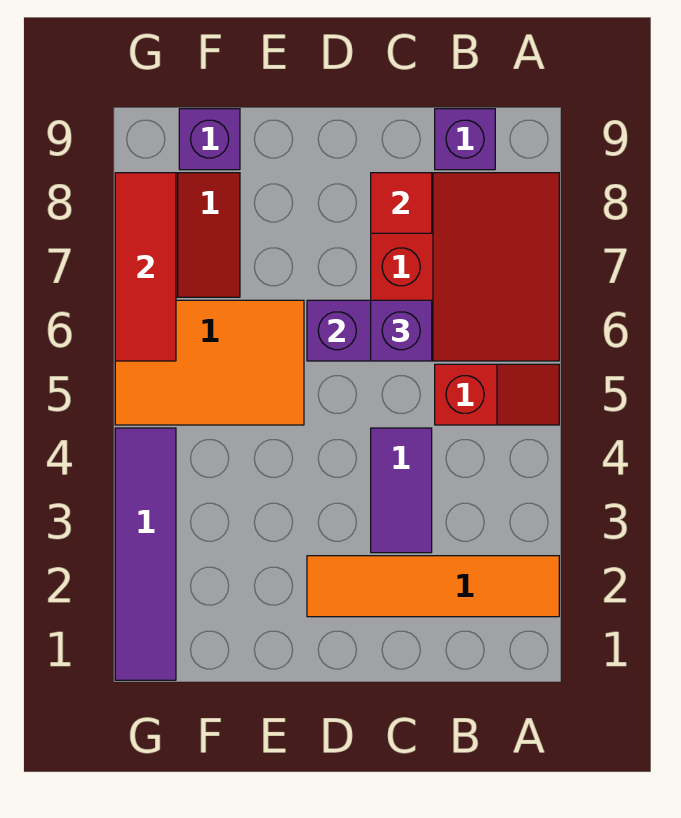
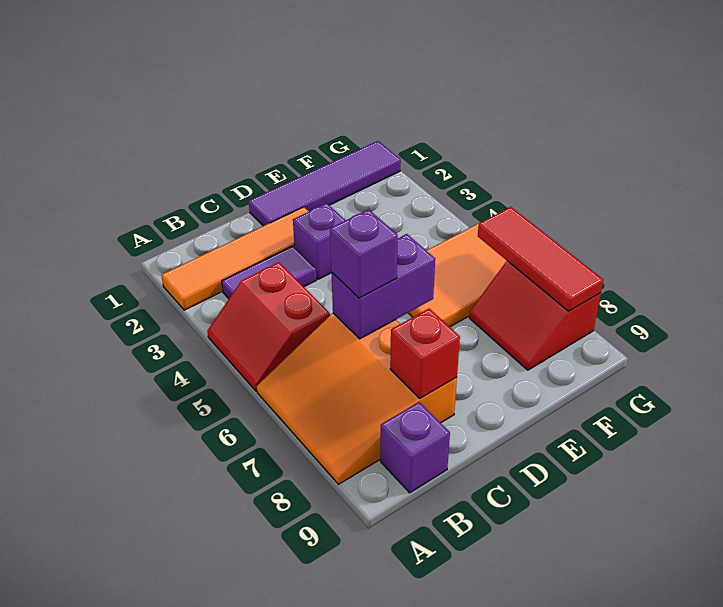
red 1x2 slope [435,364,559,425] -> red 2x2 slope [207,262,330,391]
red 3x3 slope [371,173,559,361] -> orange 3x3 slope [257,313,457,484]
purple 1x2 tile [371,428,432,553] -> purple 1x2 tile turned to [222,246,317,299]
red 1x1 tile [371,173,432,233] -> red 1x1 brick [390,309,460,398]
purple 1x1 brick [179,109,240,170] -> purple 1x1 brick moved to [293,203,346,279]
purple 1x4 tile [115,428,176,680] -> purple 1x4 tile turned to [249,141,401,226]

